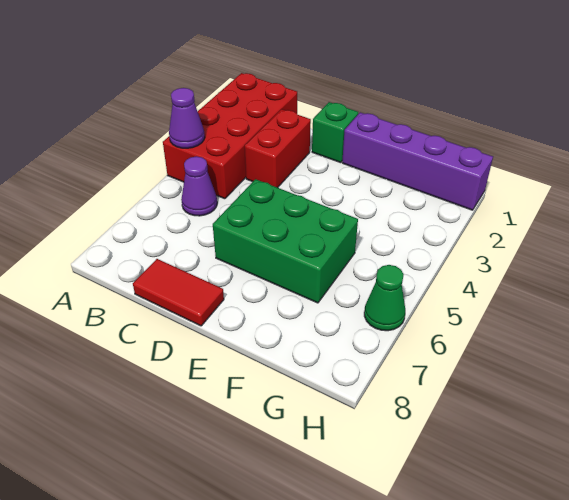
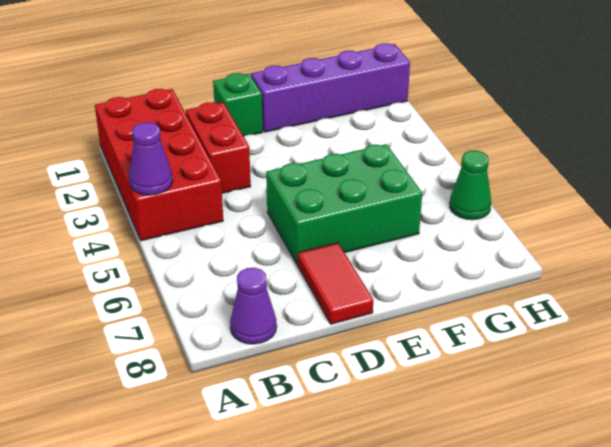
purple 1x1 cone [181,156,217,216] -> purple 1x1 cone moved to [230,268,277,344]
red 1x2 tile [133,259,224,326] -> red 1x2 tile turned to [298,243,373,324]

